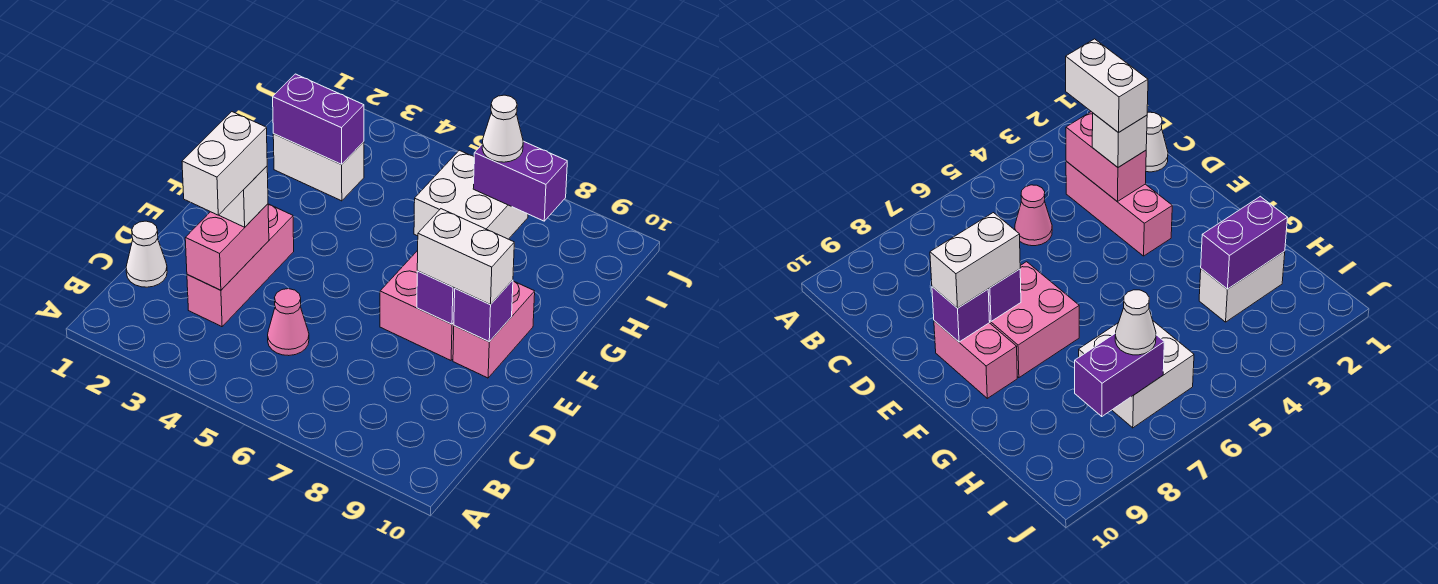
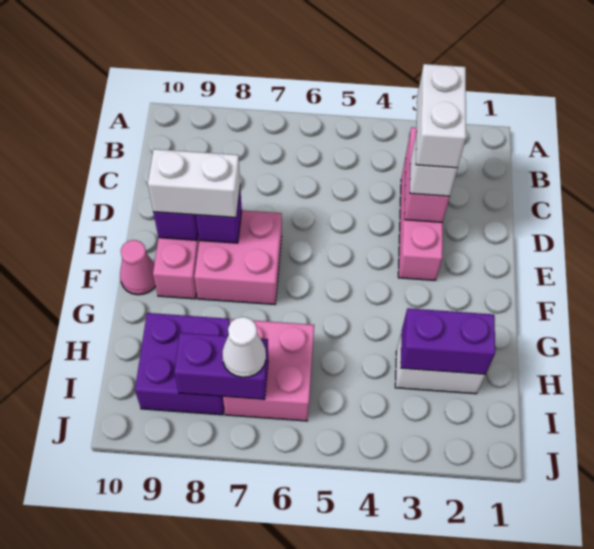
white 1x1 cone [126,221,167,287] -> none
pink 1x1 cone [268,289,309,356] -> pink 1x1 cone moved to [120,240,156,295]
white 2x2 brick [414,150,528,239] -> pink 2x2 brick [223,319,314,421]
none -> purple 2x2 brick [135,313,230,415]

